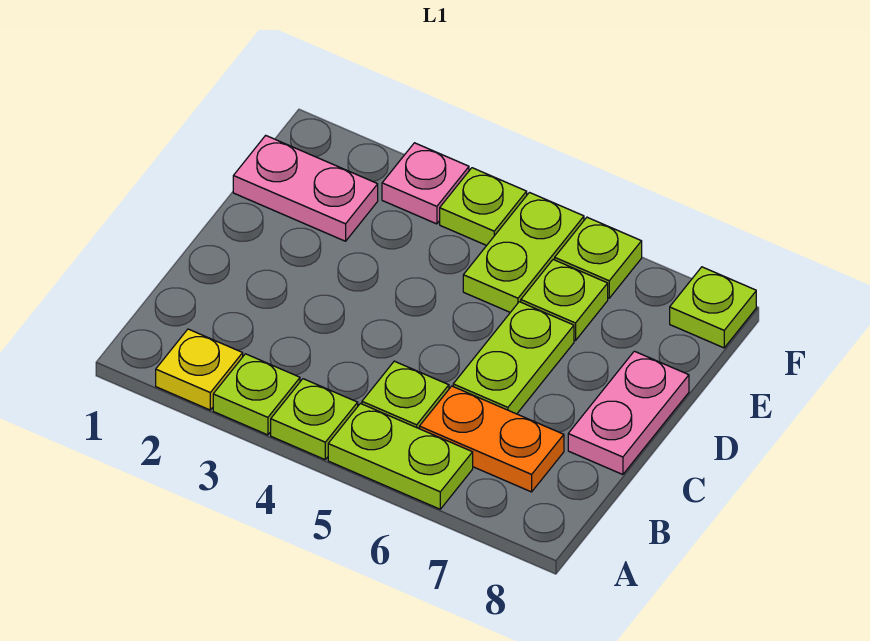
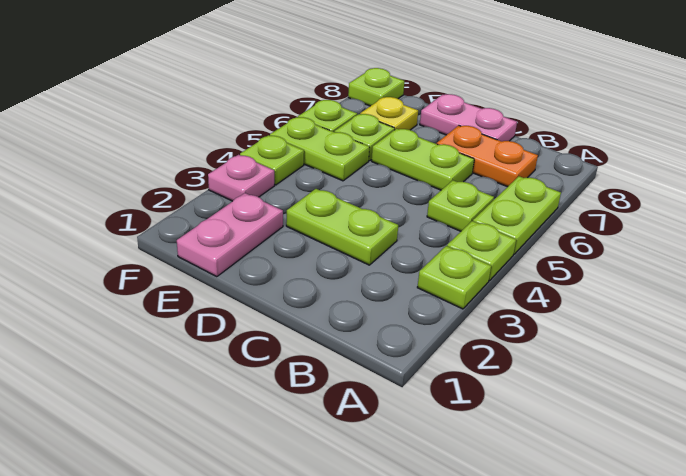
yellow 1x1 plate [156,329,243,410] -> yellow 1x1 plate moved to [360,97,418,130]
orange 1x2 plate [419,386,564,492] -> orange 1x2 plate turned to [437,125,538,187]
none -> lime 1x2 plate [286,189,398,265]

